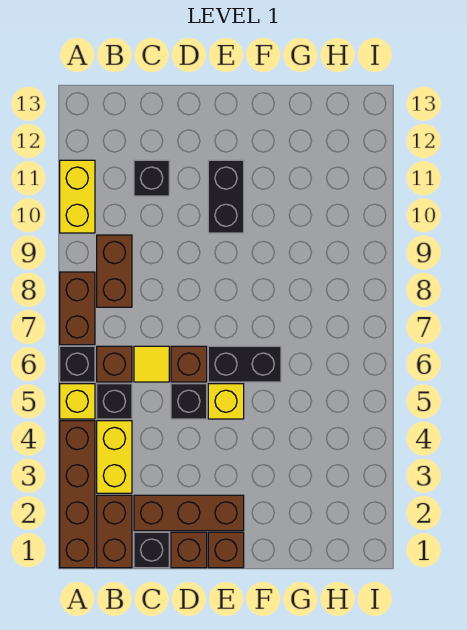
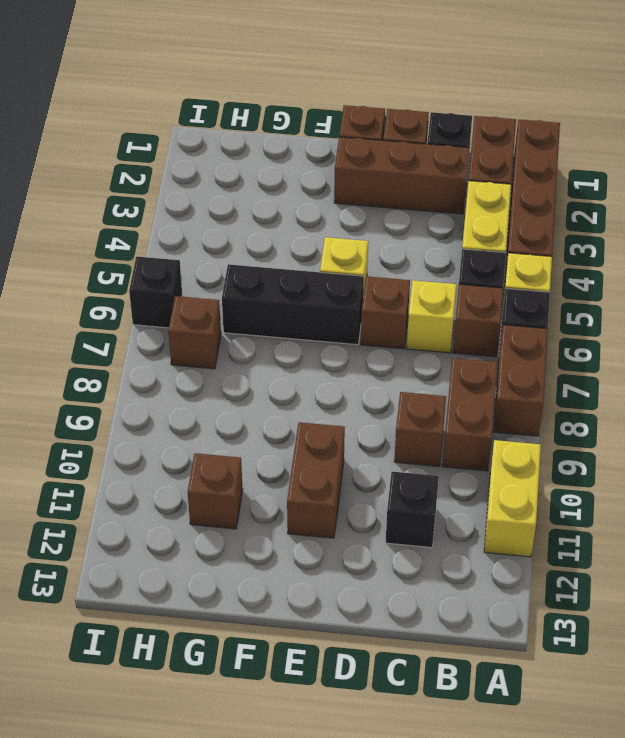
yellow 1x1 tile [134,346,169,382] -> yellow 1x1 brick [407,280,457,353]
none -> brown 1x1 brick [394,392,446,467]
black 1x1 brick [171,384,207,419] -> black 1x1 brick moved to [129,257,182,328]
black 1x2 brick [208,346,281,382] -> black 1x3 brick [222,264,364,345]
black 1x2 brick [208,160,244,233] -> brown 1x2 brick [287,422,345,538]
none -> brown 1x1 brick [188,453,243,529]
none -> brown 1x1 brick [168,296,221,369]

